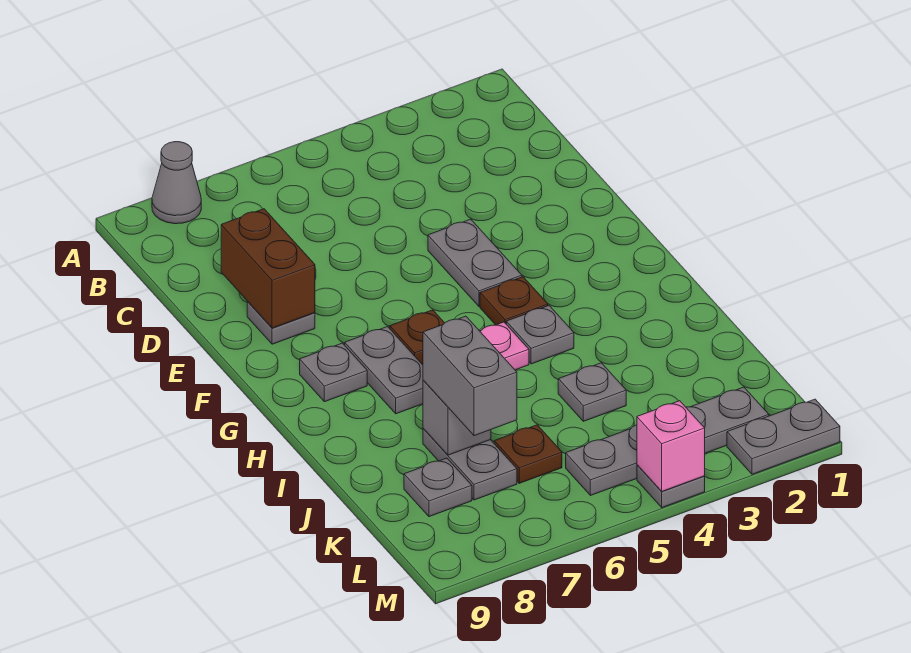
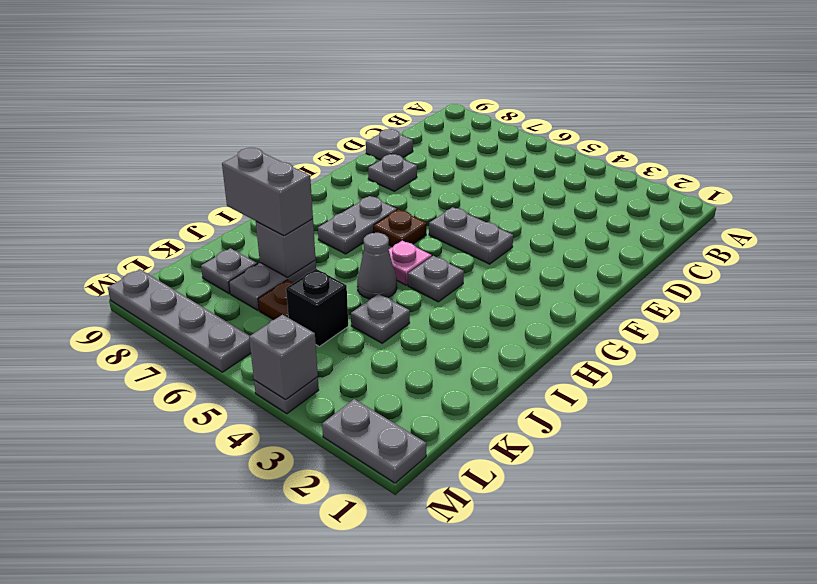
grey 1x1 cone [152,142,201,224] -> grey 1x1 cone moved to [357,233,397,299]
brown 1x2 brick [221,209,315,328] -> none
grey 1x2 plate [428,219,522,306] -> grey 1x2 plate turned to [429,207,513,264]
brown 1x1 plate [480,277,548,325] -> none
grey 1x1 plate [300,343,367,402] -> grey 1x1 plate moved to [366,129,413,160]
grey 1x2 brick [423,316,517,436] -> grey 1x2 brick turned to [222,148,313,236]
none -> black 1x1 brick [286,269,348,346]
grey 1x4 plate [566,387,769,496] -> grey 1x4 plate moved to [108,269,251,372]
pink 1x1 brick [637,401,705,491] -> grey 1x1 brick [249,315,318,400]

